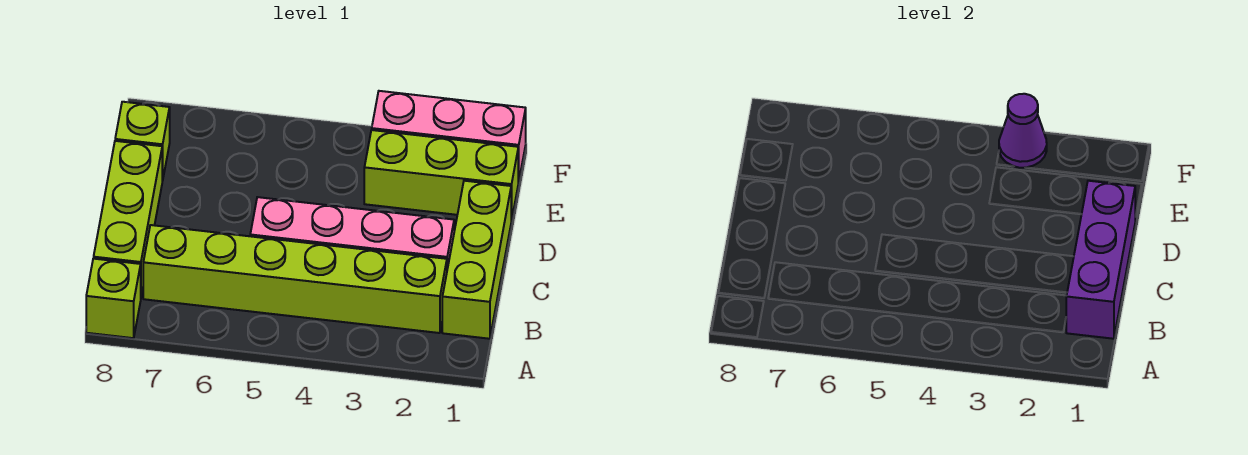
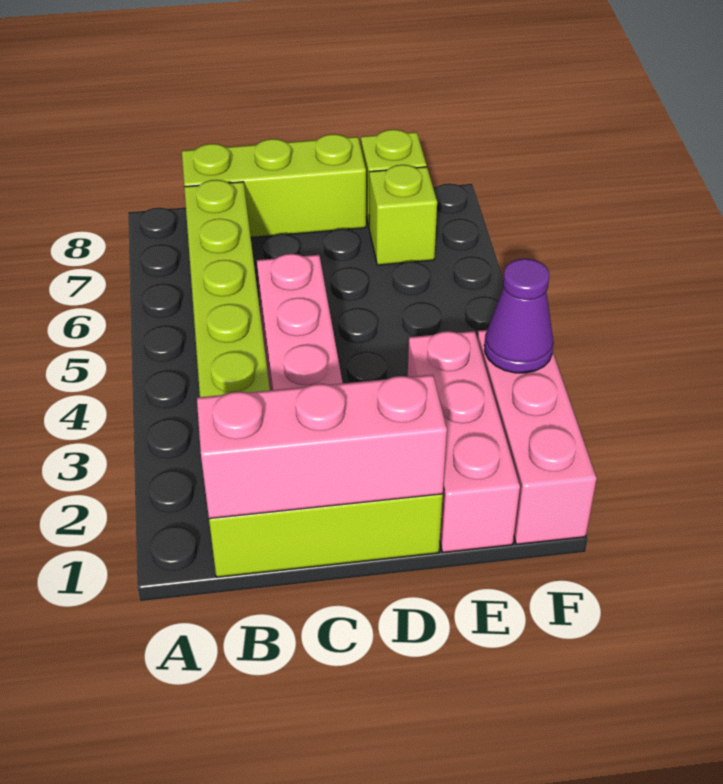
lime 1x1 brick [86,259,141,338] -> lime 1x1 brick moved to [369,165,437,265]
purple 1x3 brick [1066,181,1135,339] -> pink 1x3 brick [197,375,447,519]
lime 1x3 brick [364,130,519,221] -> pink 1x3 brick [408,331,520,552]

